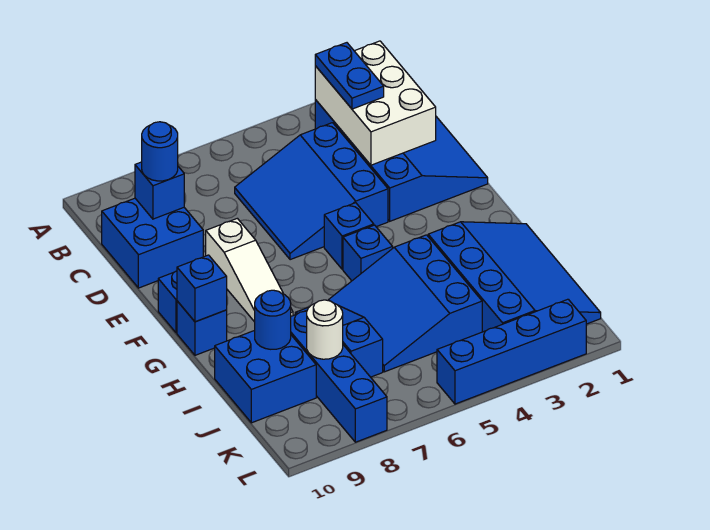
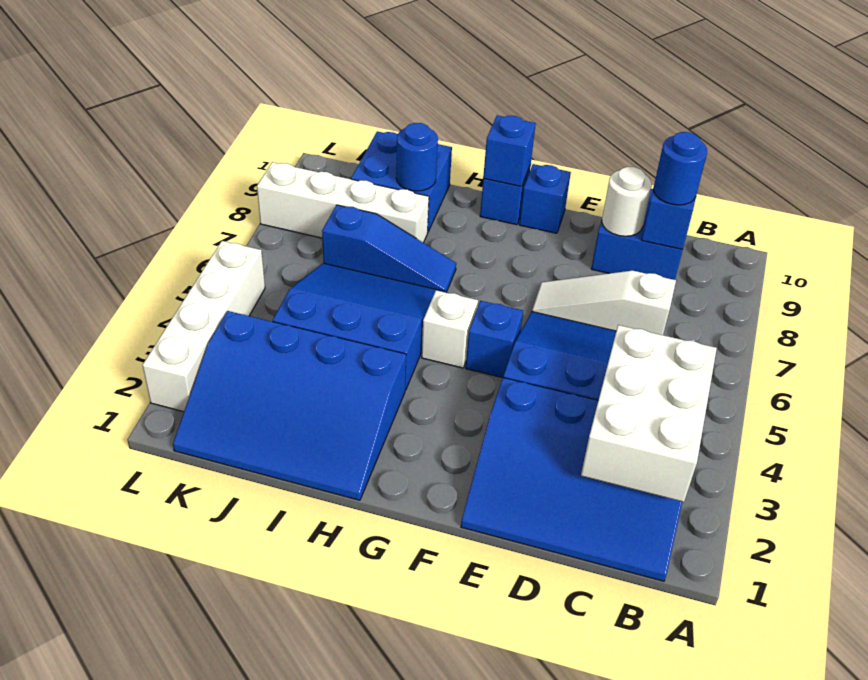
white 2x3 brick [315,41,436,165] -> white 2x3 brick turned to [581,325,717,502]
blue 1x2 plate [315,43,384,109] -> none
white 1x3 slope [206,218,293,322] -> white 1x3 slope moved to [532,271,676,335]
blue 1x1 brick [343,225,393,281] -> white 1x1 brick [422,290,478,368]
blue 1x4 brick [291,311,387,442] -> white 1x4 brick [257,162,429,243]
white 1x1 round brick [307,300,343,359] -> white 1x1 round brick moved to [602,167,652,236]
blue 1x4 brick [437,299,586,404] -> white 1x4 brick [142,241,265,412]

